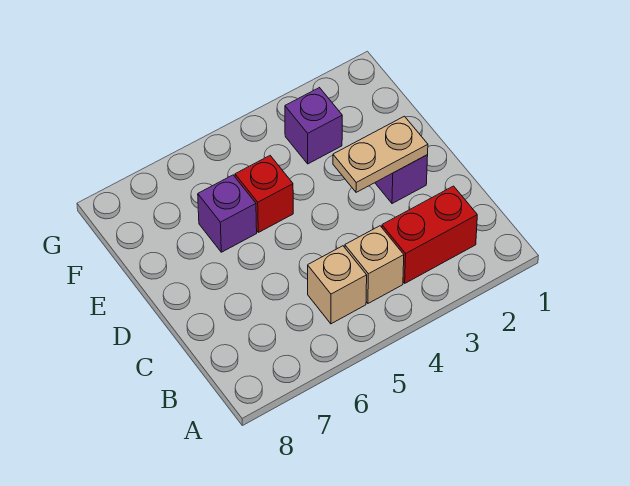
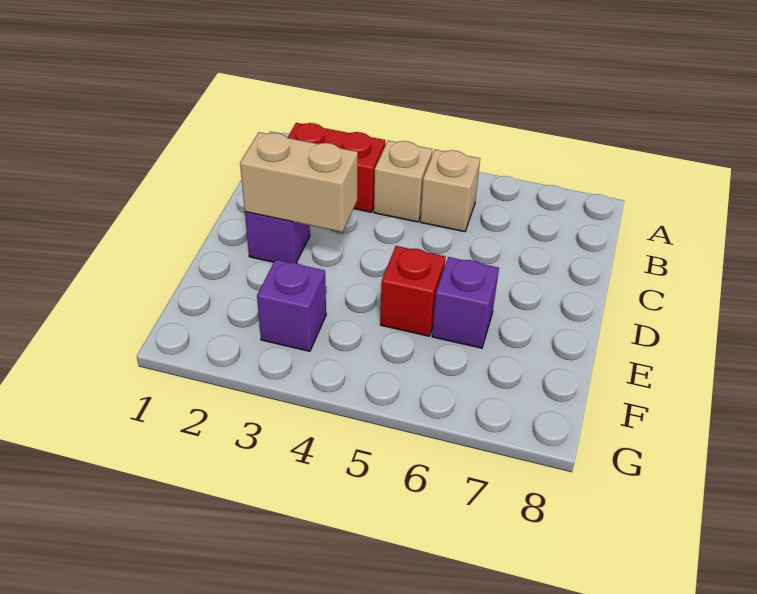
tan 1x2 plate [333,116,428,192] -> tan 1x2 brick [240,132,358,232]

